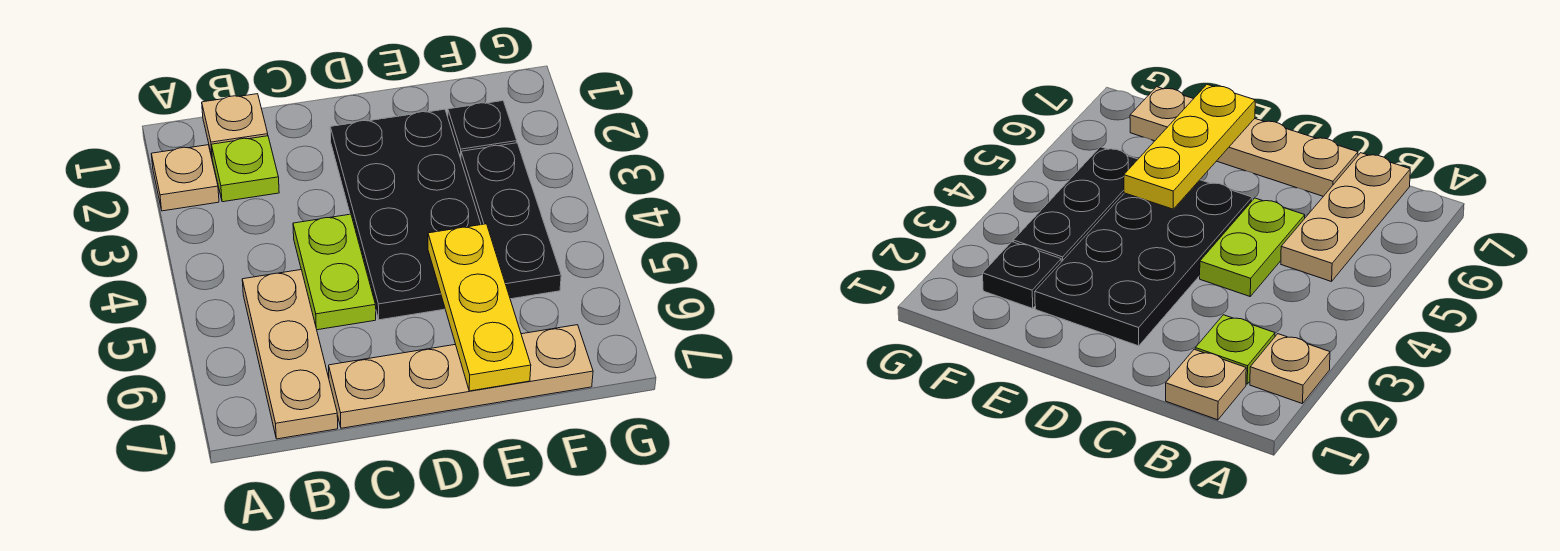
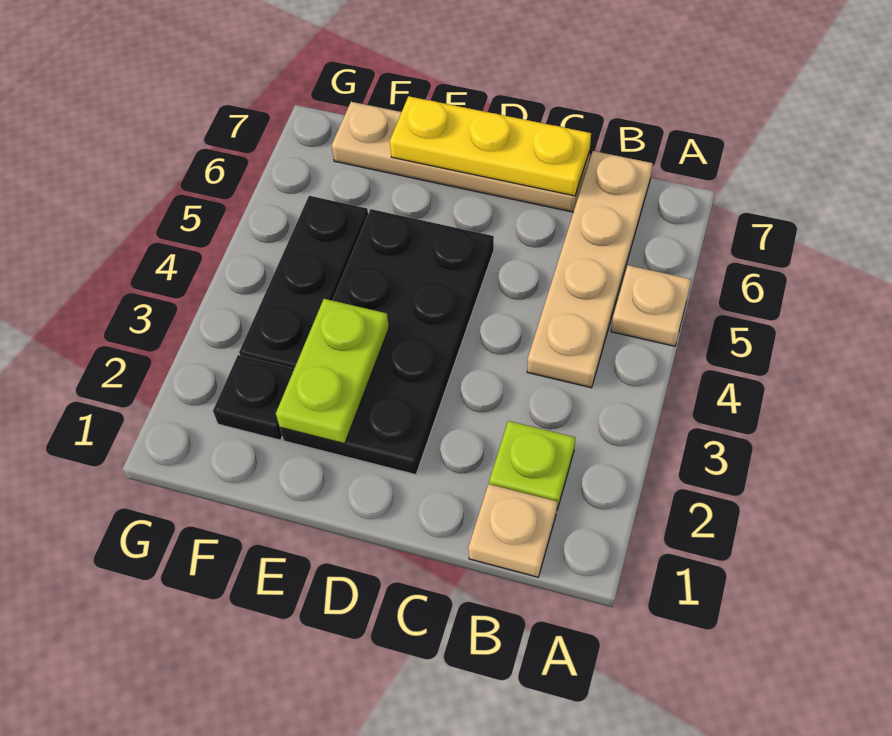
tan 1x1 plate [152,145,219,211] -> tan 1x1 plate moved to [611,265,691,346]
tan 1x3 plate [242,270,338,439] -> tan 1x4 plate [527,151,653,388]
lime 1x2 plate [293,214,376,330] -> lime 1x2 plate moved to [276,299,389,444]
yellow 1x3 plate [428,224,531,391] -> yellow 1x3 plate turned to [390,96,591,196]

